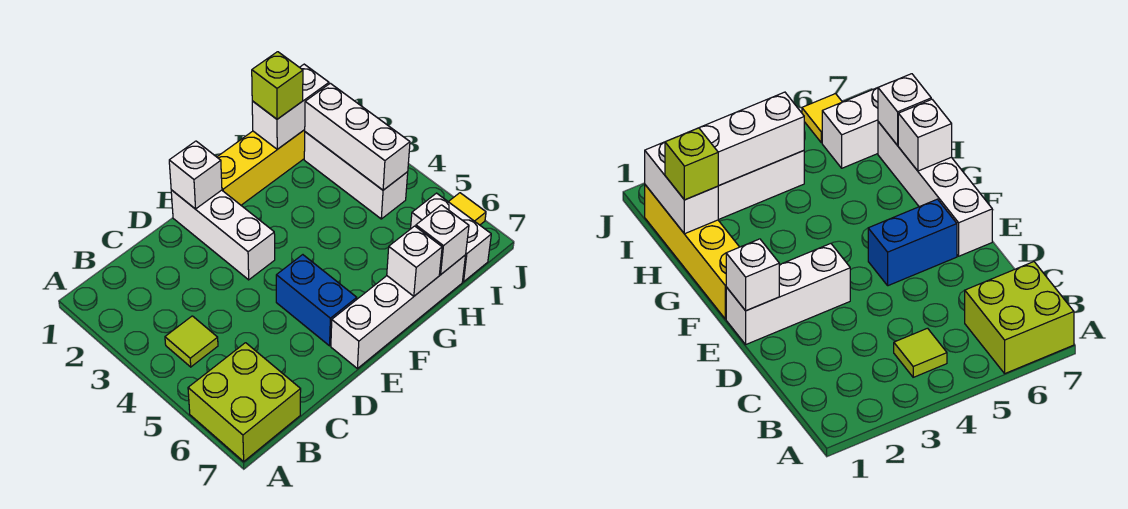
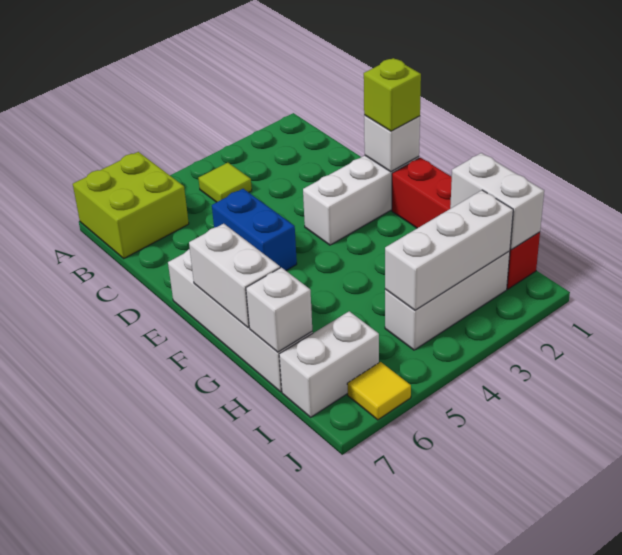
blue 1x2 brick [276,255,357,346] -> blue 1x2 brick turned to [212,189,297,270]
yellow 1x4 brick [217,130,305,205] -> red 1x4 brick [392,158,540,289]
white 1x1 brick [387,226,442,296] -> white 1x2 brick [189,224,280,328]
lime 1x1 brick [252,52,303,119] -> lime 1x1 brick moved to [364,58,421,131]

